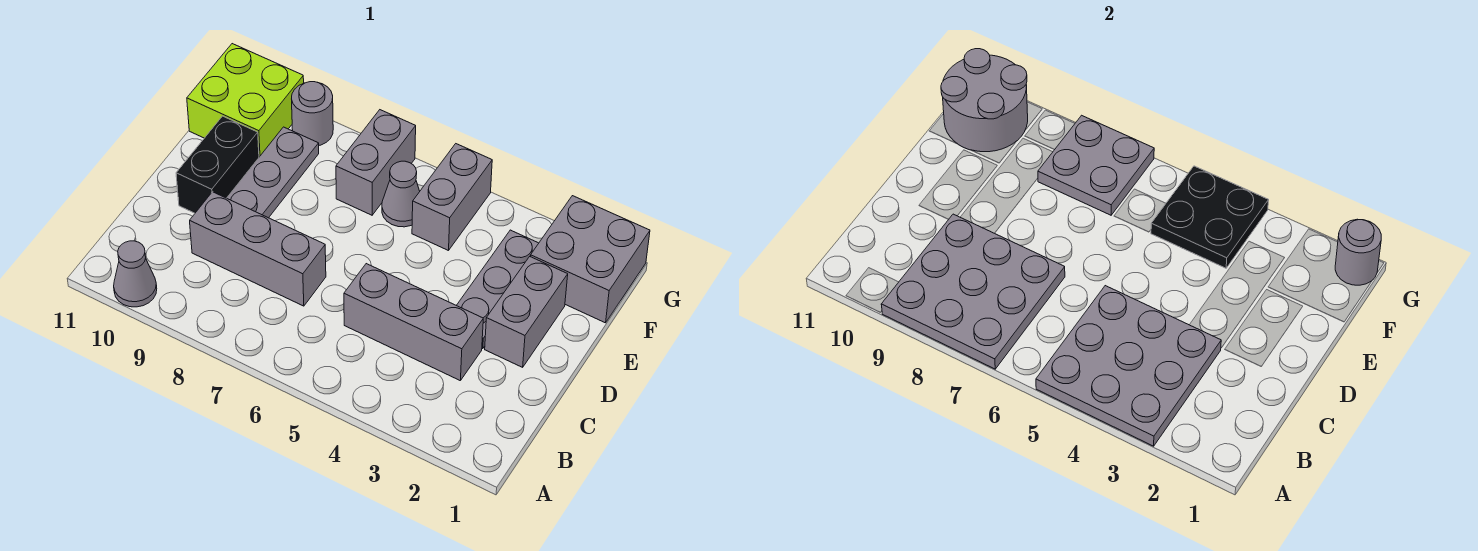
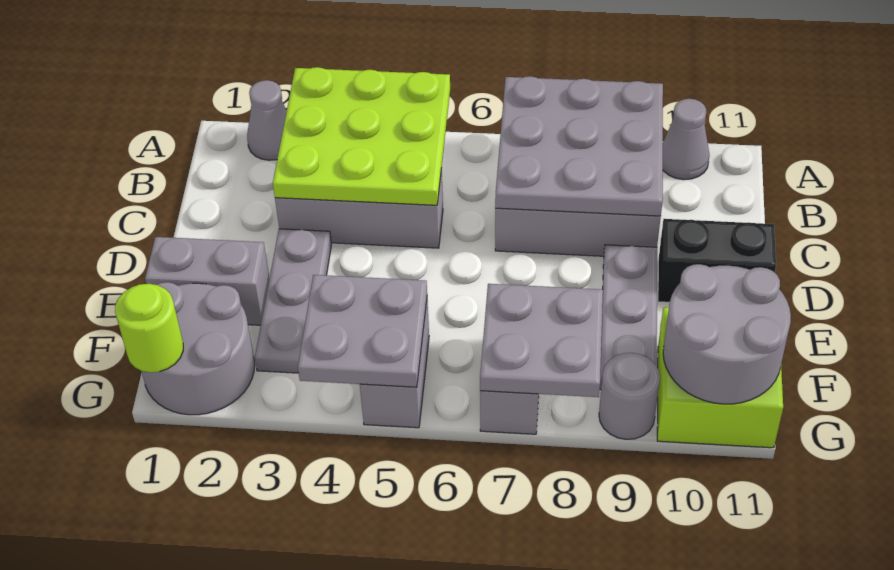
grey 3x3 plate [1036,286,1221,446] -> lime 3x3 plate [273,67,450,205]
grey 1x2 brick [485,257,568,367] -> grey 1x2 brick turned to [145,237,269,325]
black 1x2 brick [176,116,259,213] -> black 1x2 brick turned to [658,219,776,302]
grey 2x2 brick [530,196,650,323] -> grey 2x2 round brick [141,282,255,415]
black 2x2 plate [1151,166,1269,268] -> grey 2x2 plate [298,275,427,387]
grey 1x1 cone [382,161,420,227] -> grey 1x1 cone moved to [247,80,287,160]
grey 1x1 round brick [1335,219,1381,285] -> lime 1x1 round brick [115,284,183,373]

